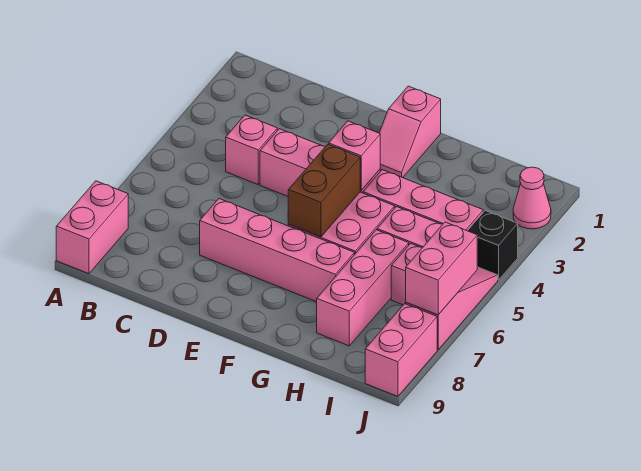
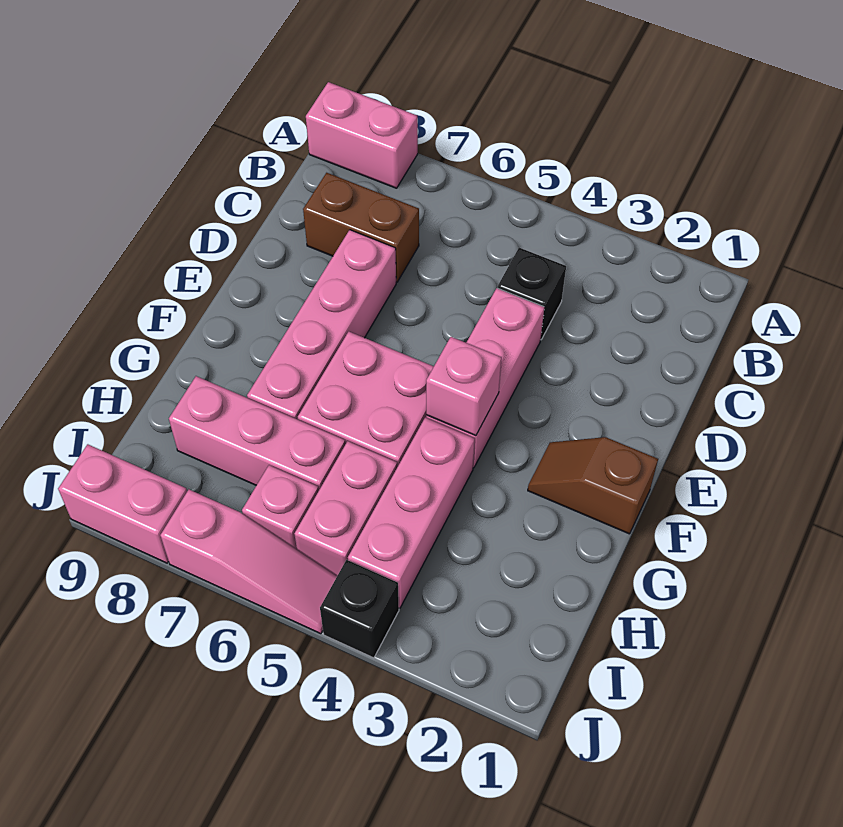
pink 1x1 brick [226,115,277,184] -> black 1x1 brick [498,248,566,339]
pink 1x2 slope [379,86,441,178] -> brown 1x2 slope [528,437,658,534]
brown 1x2 brick [288,144,361,237] -> brown 1x2 brick moved to [303,173,419,282]
pink 1x1 cone [513,167,551,229] -> none
pink 1x2 brick [406,222,477,315] -> none

